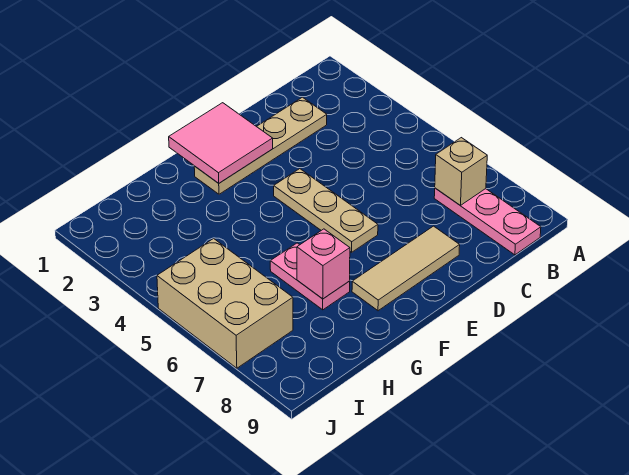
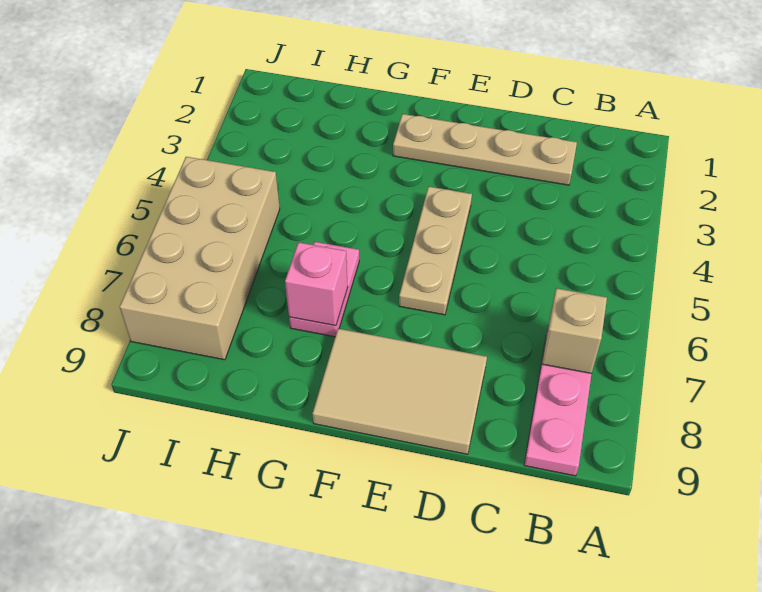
tan 1x3 tile [352,226,460,311] -> tan 2x3 tile [312,329,487,454]
pink 2x2 tile [169,103,273,183] -> none
tan 2x3 brick [157,239,293,368] -> tan 2x4 brick [120,157,280,360]

